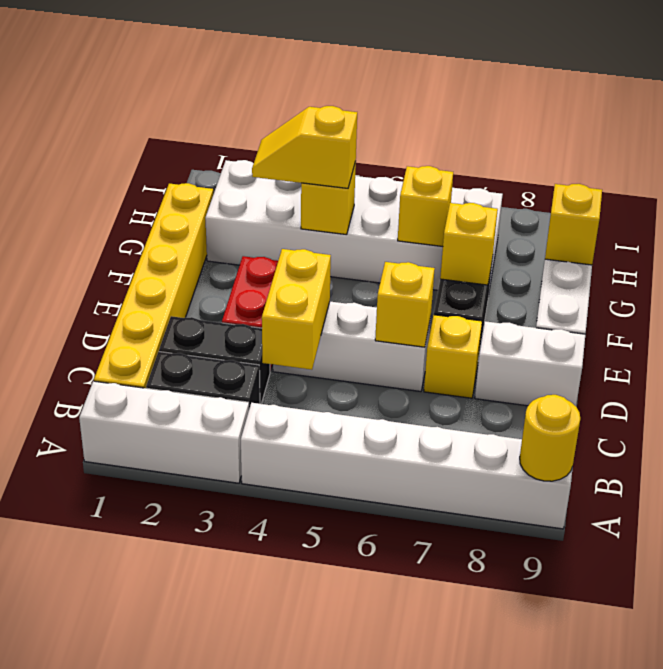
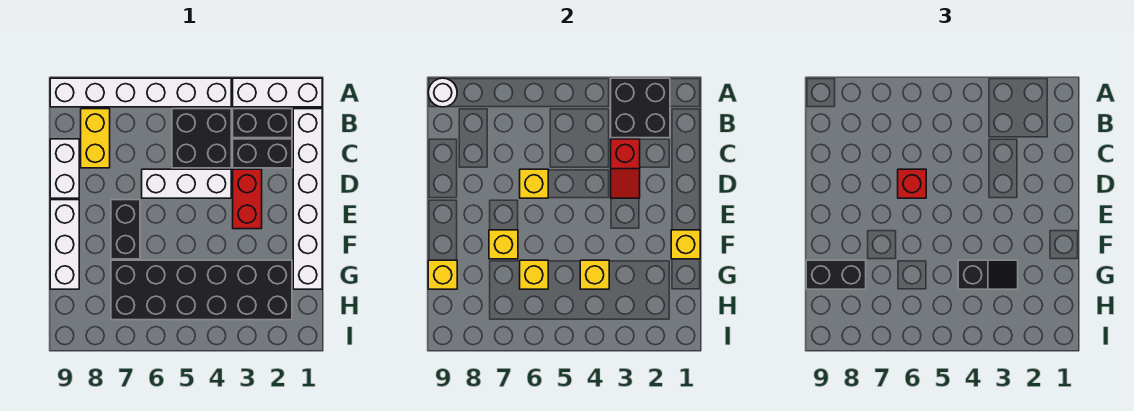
none -> black 2x2 brick [611,78,670,138]
yellow 1x1 round brick [520,395,580,481] -> white 1x1 round brick [428,78,457,107]
yellow 1x6 brick [94,183,213,388] -> white 1x6 brick [293,109,322,289]
none -> black 2x2 brick [172,109,231,168]
none -> red 1x2 slope [611,139,640,198]
yellow 1x2 brick [262,249,331,370] -> yellow 1x2 brick moved to [81,109,110,168]
none -> red 1x1 brick [898,169,926,198]
yellow 1x1 brick [424,315,482,398] -> yellow 1x1 brick moved to [671,230,700,259]
white 1x2 brick [475,321,585,406] -> white 1x2 brick turned to [50,139,79,198]
white 2x6 brick [205,160,503,290] -> black 2x6 brick [111,260,292,320]
yellow 1x2 slope [252,106,357,188] -> black 1x2 slope [958,260,1018,289]
none -> black 1x2 brick [806,260,866,289]

